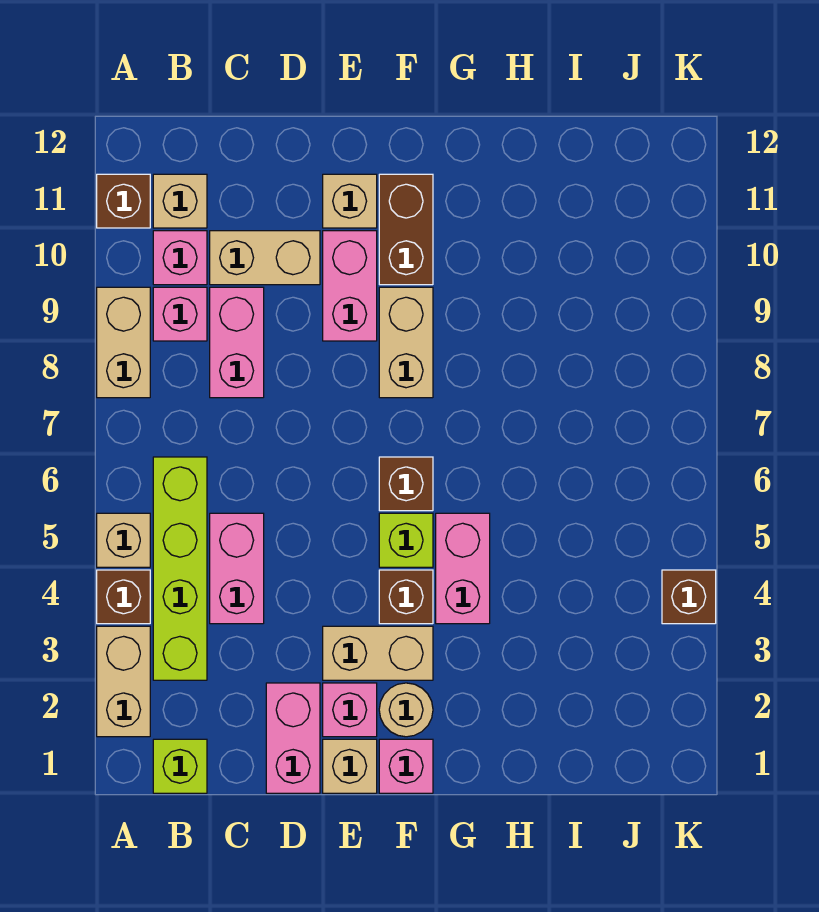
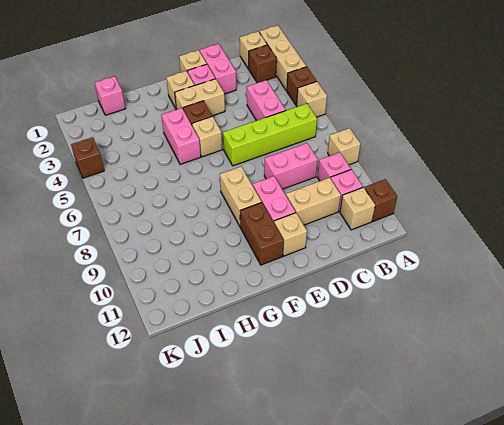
tan 1x2 brick [97,626,150,737] -> tan 1x3 brick [259,25,306,91]
tan 1x2 brick [97,287,150,398] -> tan 1x1 brick [328,128,361,165]
lime 1x1 brick [153,739,207,793] -> tan 1x1 brick [240,31,267,69]
lime 1x4 brick [153,457,207,680] -> lime 1x4 brick turned to [223,104,317,166]
pink 1x2 brick [210,287,264,398] -> pink 1x2 brick turned to [264,143,318,189]
pink 1x1 brick [379,739,433,793] -> pink 1x1 brick moved to [95,76,125,115]
tan 1x1 round brick [379,683,433,737] -> tan 1x1 brick [166,71,194,109]
lime 1x1 brick [379,513,433,567] -> tan 1x1 brick [192,116,222,157]
brown 1x1 brick [379,457,433,511] -> brown 1x1 brick moved to [249,45,277,83]

